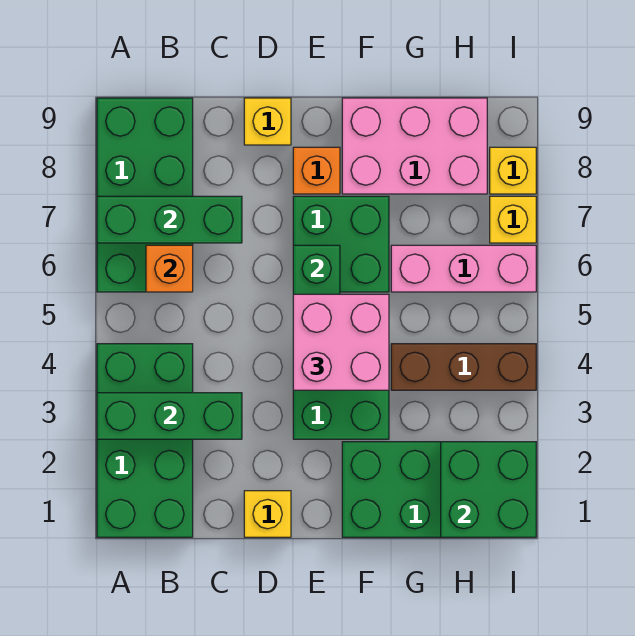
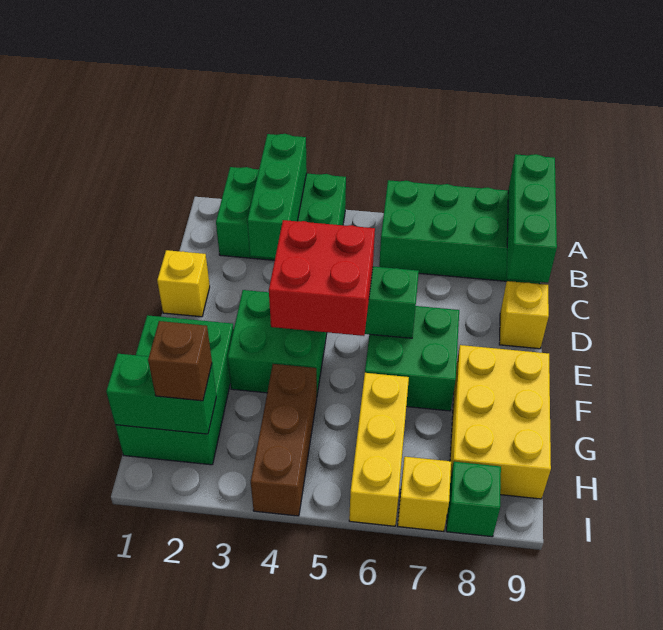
green 2x4 brick [97,344,193,537] -> green 2x3 brick [216,167,346,260]
green 1x3 brick [97,196,242,243] -> green 1x3 brick moved to [507,154,557,283]
orange 1x1 brick [146,245,193,292] -> none
pink 2x2 brick [293,294,389,390] -> red 2x2 brick [269,220,375,336]
orange 1x1 brick [293,147,340,194] -> none
pink 2x3 brick [342,98,487,194] -> yellow 2x3 brick [450,345,551,499]
pink 1x3 brick [391,245,536,292] -> yellow 1x3 brick [349,373,409,526]
green 2x2 brick [441,442,536,537] -> green 1x2 brick [106,354,216,434]
none -> brown 1x1 brick [148,321,212,401]
yellow 1x1 brick [490,147,536,194] -> green 1x1 brick [446,462,501,537]

